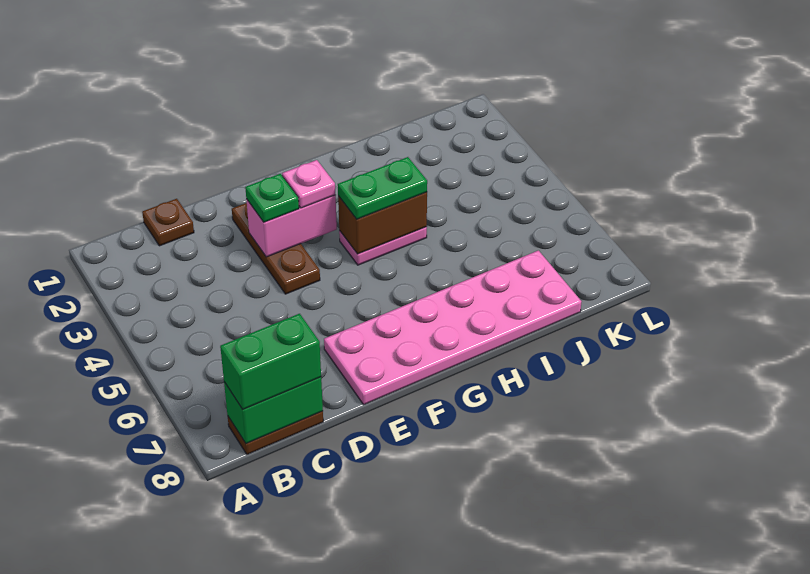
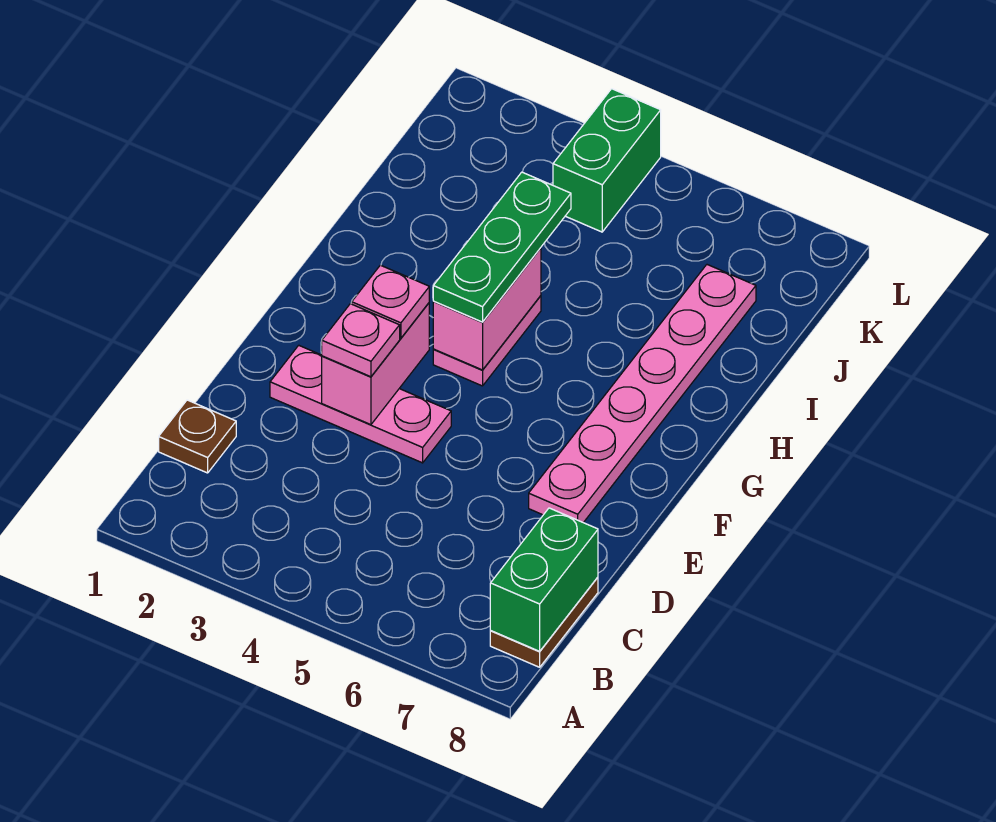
green 1x2 brick [220,314,321,409] -> green 1x2 brick moved to [553,89,661,232]
brown 1x3 plate [232,203,320,294] -> pink 1x3 plate [270,345,451,463]
green 1x1 plate [245,174,299,222] -> pink 1x1 plate [322,304,400,377]
pink 2x6 plate [324,250,581,404] -> pink 1x6 plate [529,265,756,523]
brown 1x2 brick [338,192,427,254] -> pink 1x2 brick [433,248,541,370]
green 1x2 plate [338,157,427,219] -> green 1x3 plate [433,172,571,322]

